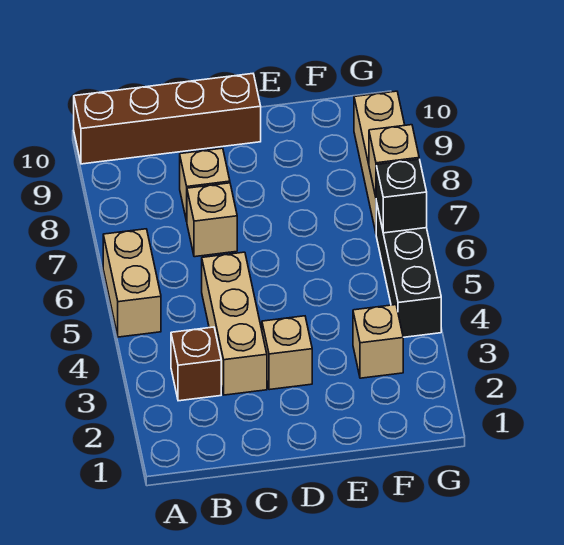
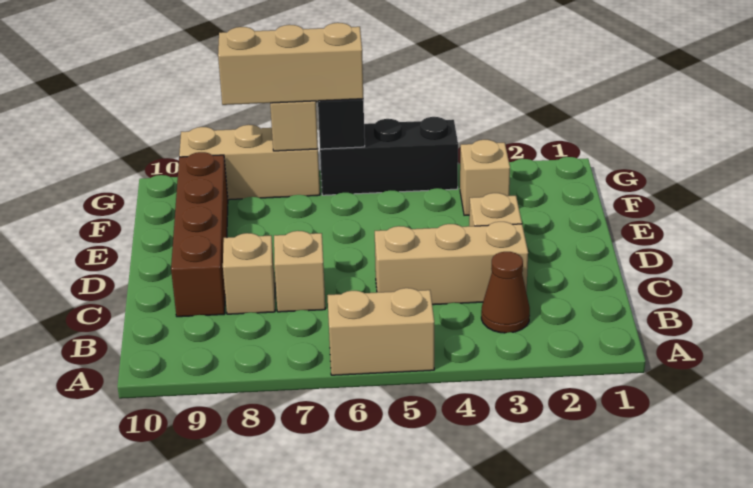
brown 1x4 brick [74,74,261,164] -> brown 1x4 brick moved to [171,152,228,317]
brown 1x1 brick [171,327,221,401] -> brown 1x1 cone [481,252,530,333]
none -> tan 1x3 brick [218,23,363,105]

